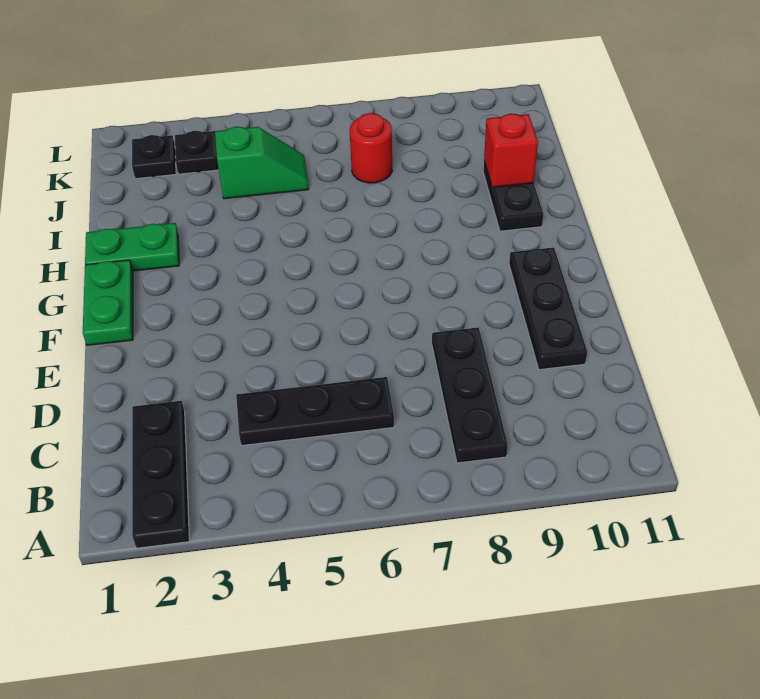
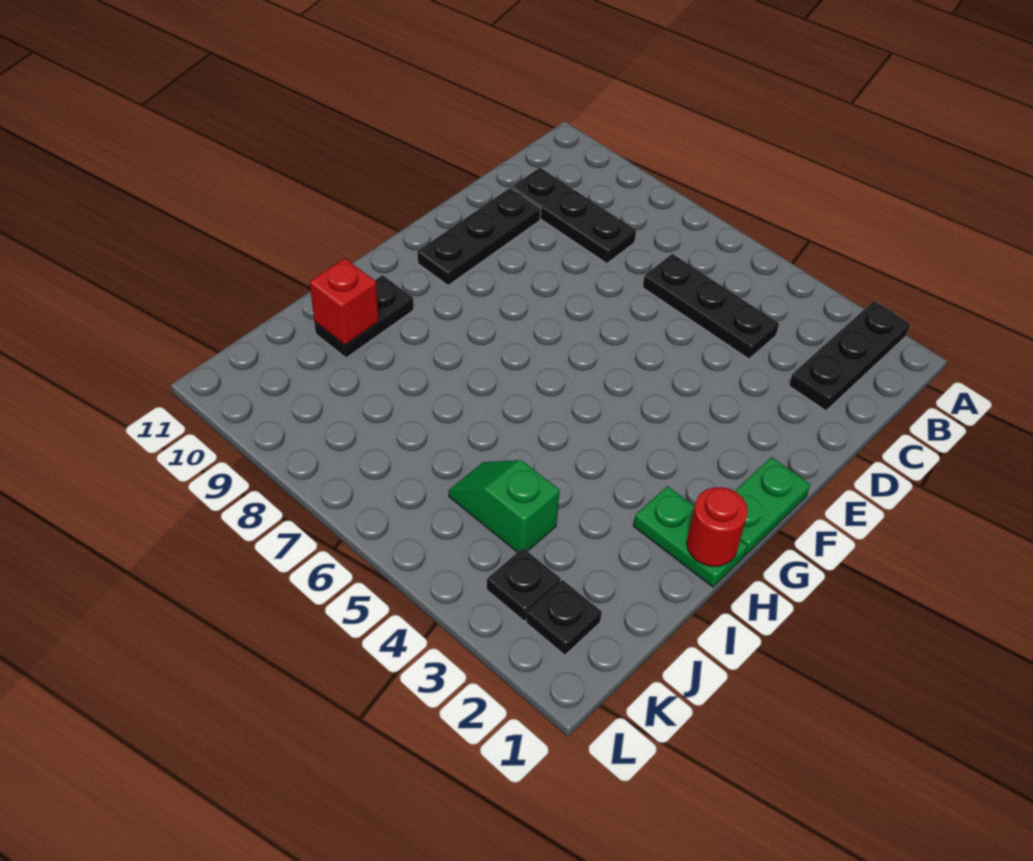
black 1x3 plate [432,327,508,463] -> black 1x3 plate turned to [512,168,636,263]
red 1x1 round brick [350,113,392,183] -> red 1x1 round brick moved to [687,487,748,566]

